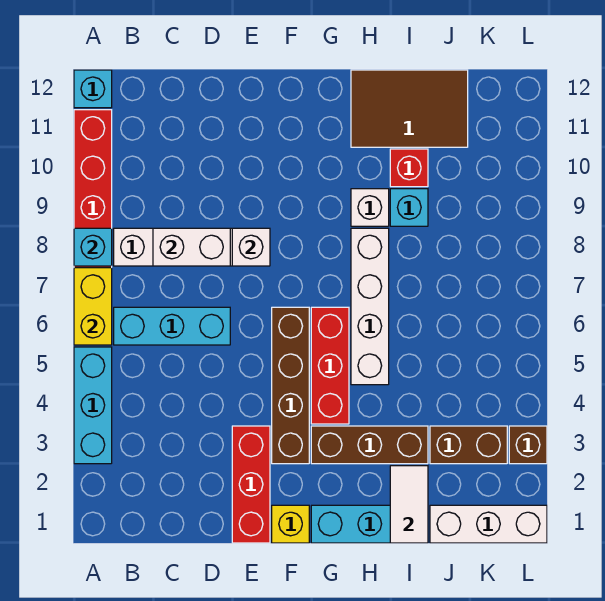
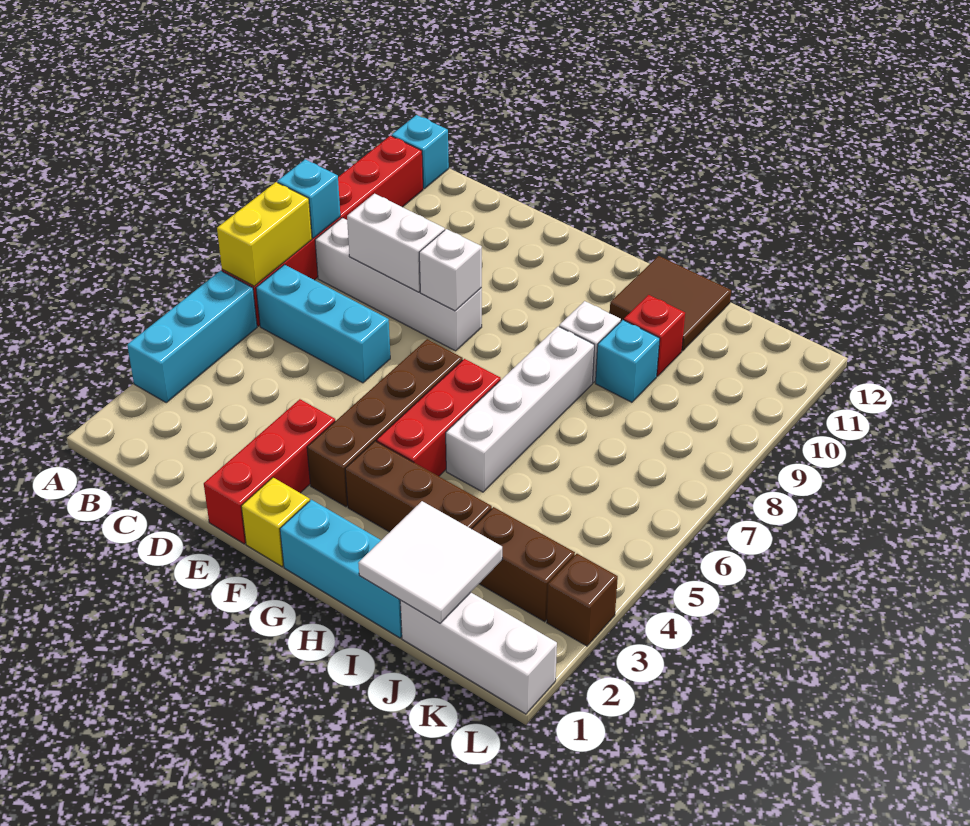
brown 2x3 tile [351,70,468,147] -> brown 2x2 tile [610,256,731,351]
white 1x2 tile [390,466,428,543] -> white 2x2 tile [358,501,502,623]

